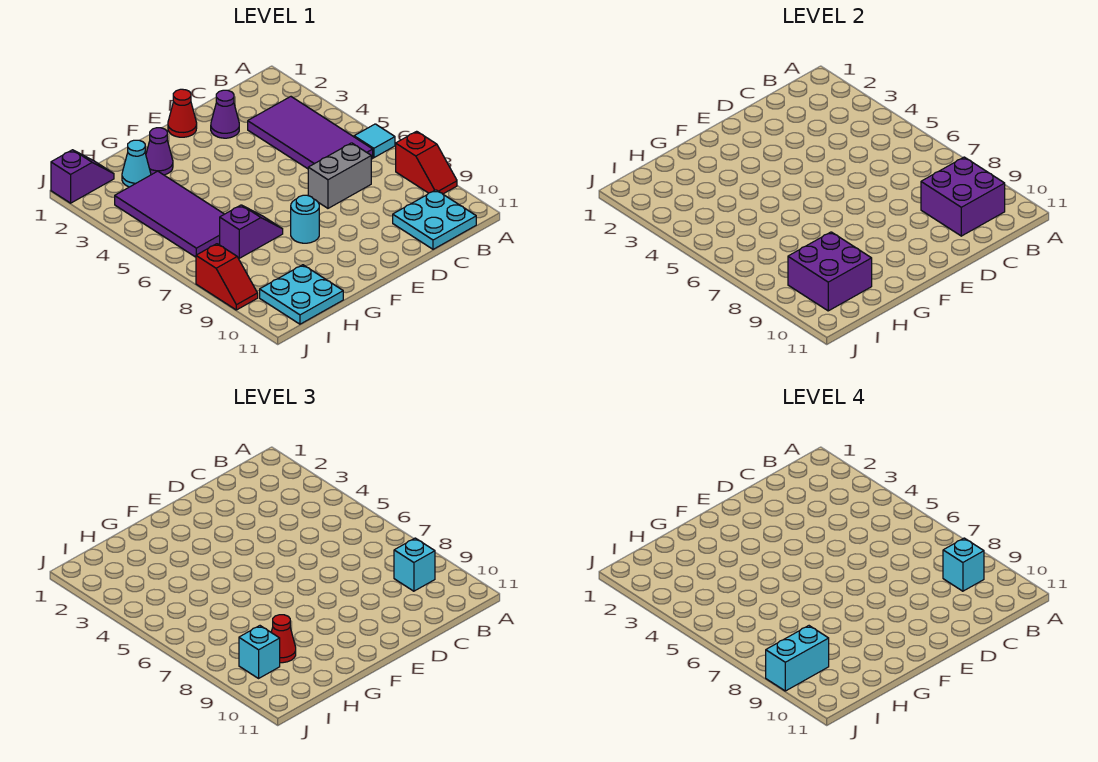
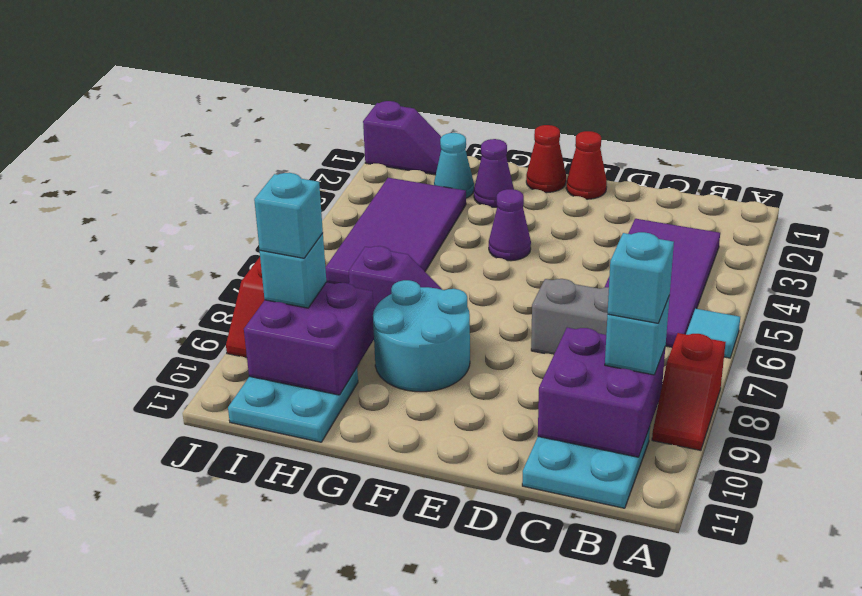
purple 1x1 cone [211,90,239,138] -> purple 1x1 cone moved to [489,189,531,261]
cyan 1x1 round brick [291,195,319,243] -> cyan 2x2 round brick [373,280,470,392]
red 1x1 cone [271,615,296,663] -> red 1x1 cone moved to [526,125,566,193]
cyan 1x2 brick [766,626,829,691] -> cyan 1x1 brick [254,173,323,258]

